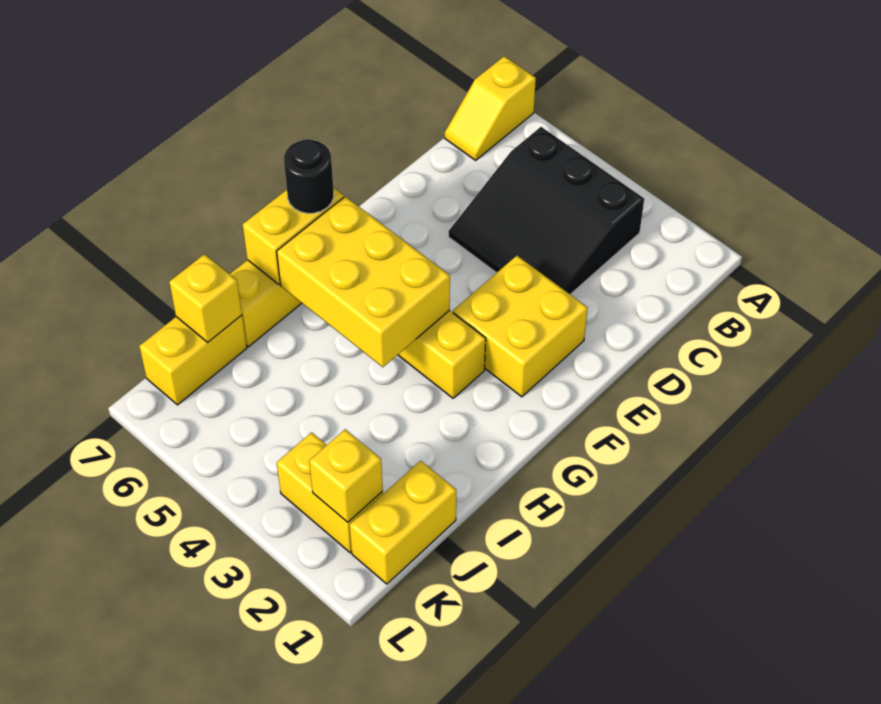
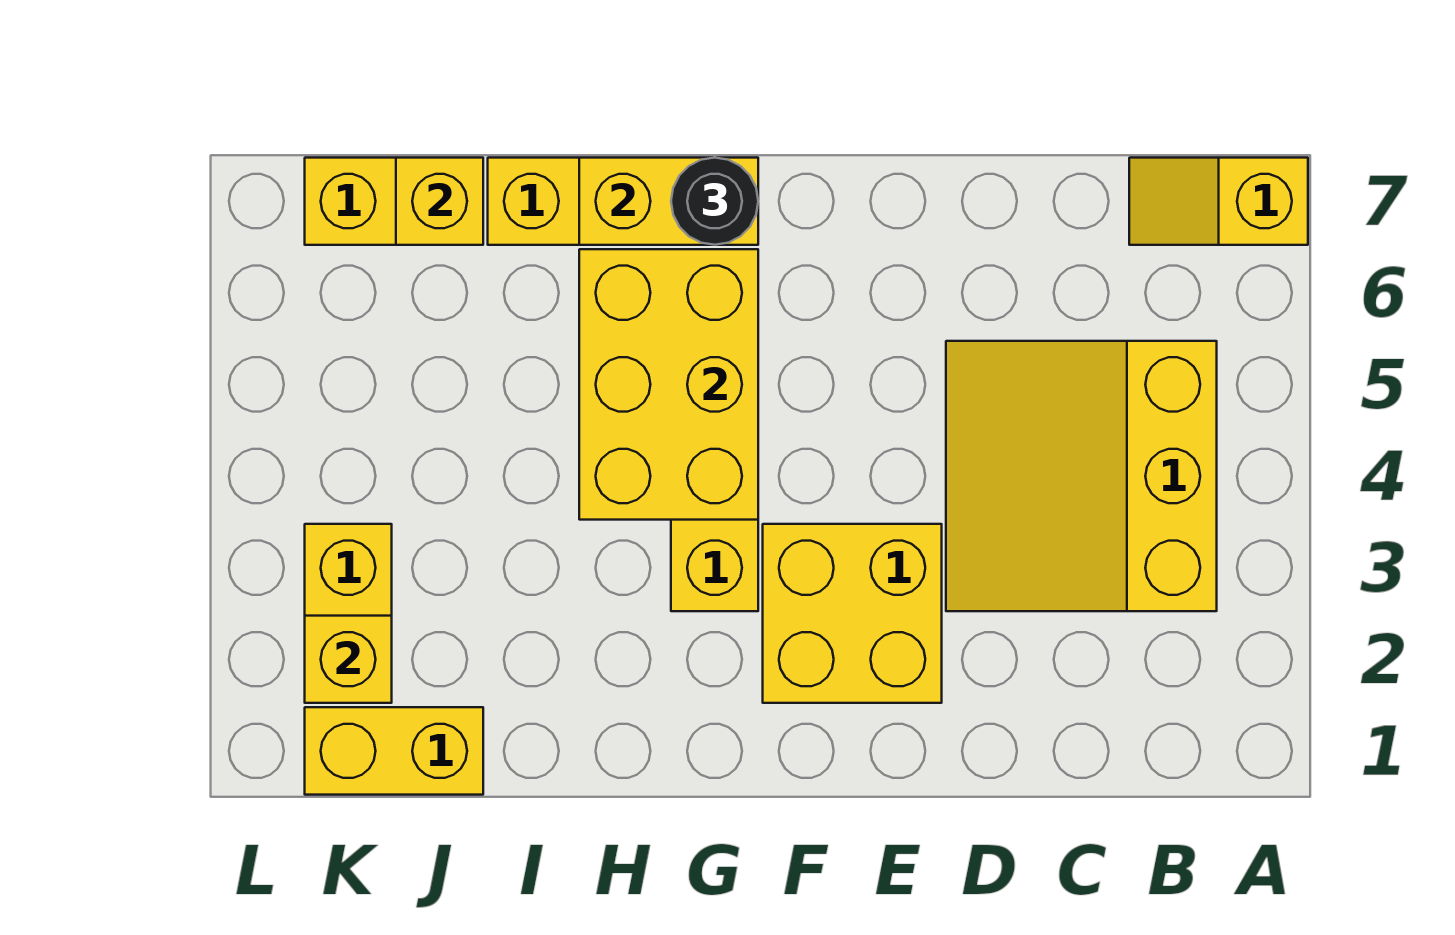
black 3x3 slope [449,127,644,294] -> yellow 3x3 slope [946,341,1217,611]

